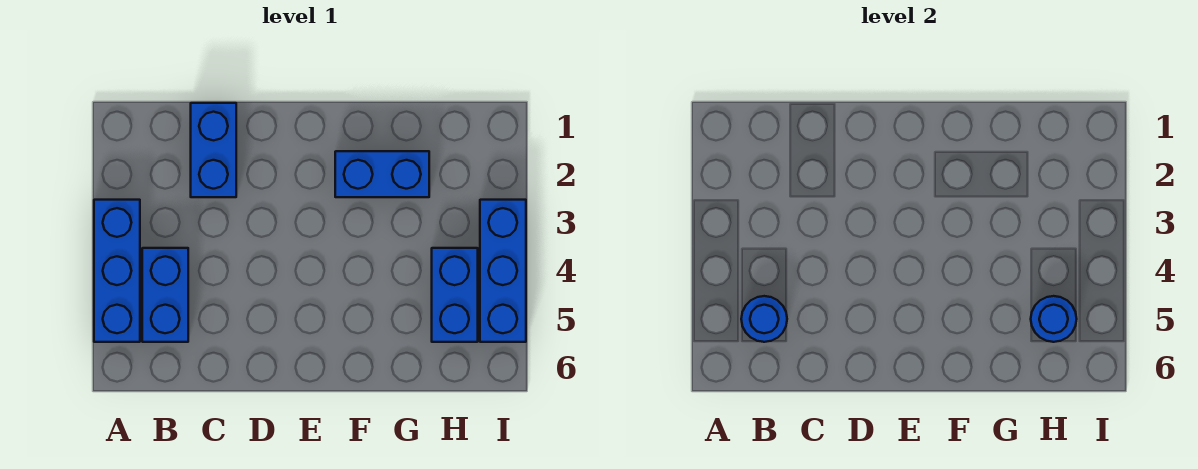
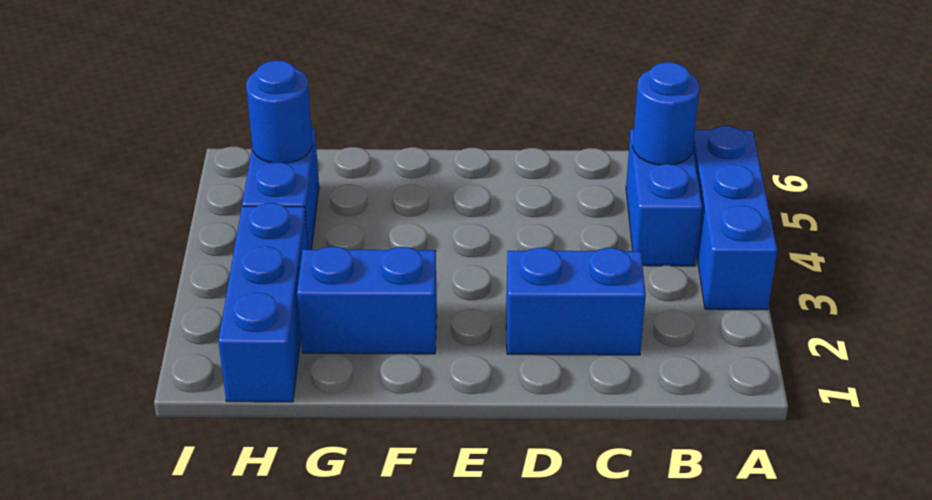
blue 1x2 brick [191,103,236,197] -> blue 1x2 brick turned to [506,248,646,355]
blue 1x3 brick [480,200,526,342] -> blue 1x3 brick moved to [218,203,308,402]

